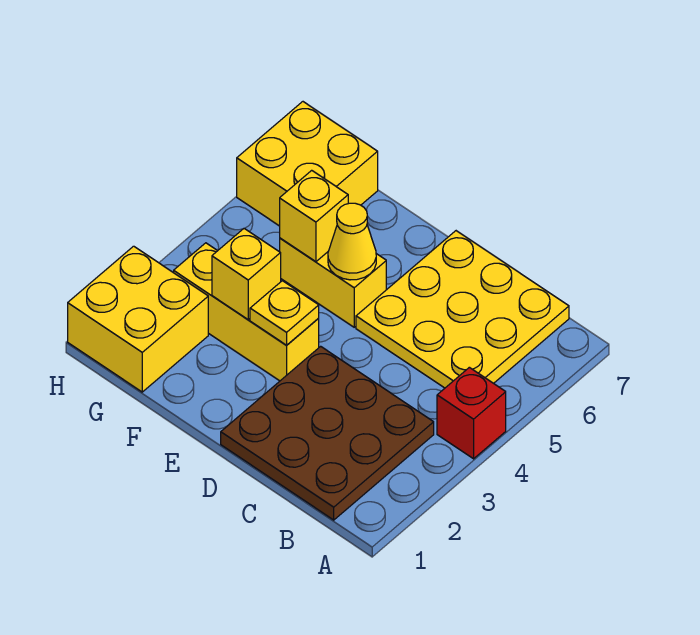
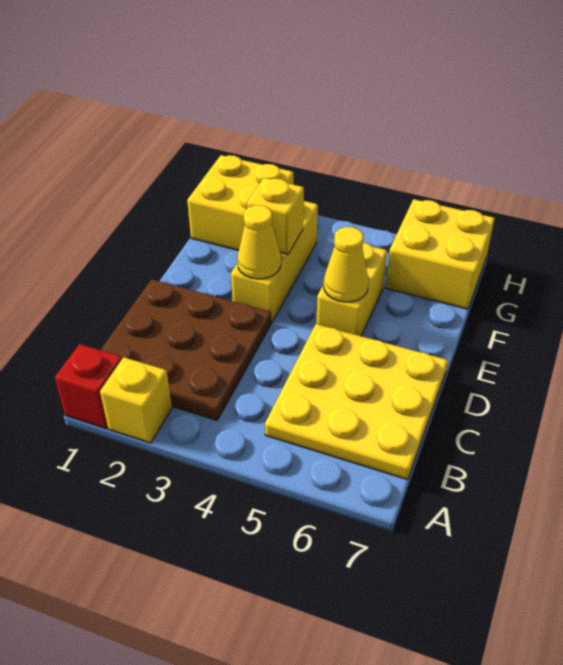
red 1x1 brick [437,367,506,459] -> red 1x1 brick moved to [55,344,122,429]
yellow 1x1 plate [250,281,319,345] -> yellow 1x1 cone [237,205,281,279]
yellow 1x1 brick [280,170,348,262] -> yellow 1x1 brick moved to [100,357,172,443]

